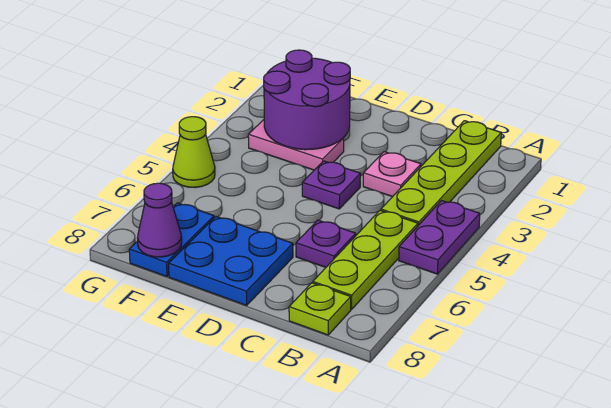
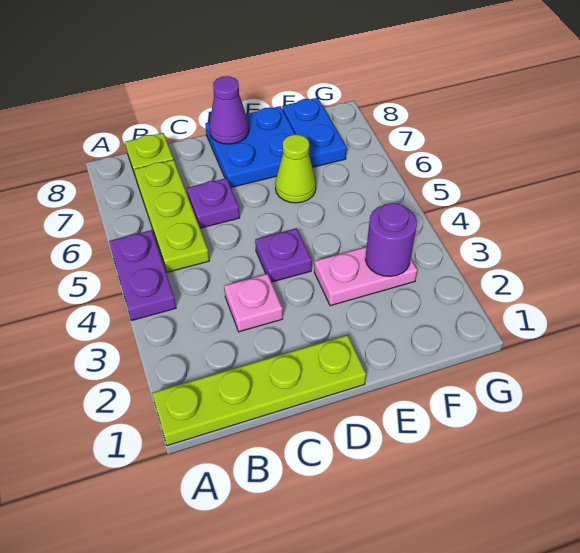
lime 1x4 plate [381,121,501,225] -> lime 1x4 plate turned to [152,335,366,446]
purple 2x2 round brick [264,50,350,150] -> purple 1x1 round brick [365,203,417,277]
purple 1x1 cone [138,183,182,257] -> purple 1x1 cone moved to [209,76,249,144]
lime 1x1 cone [173,117,215,188] -> lime 1x1 cone moved to [275,135,316,203]

